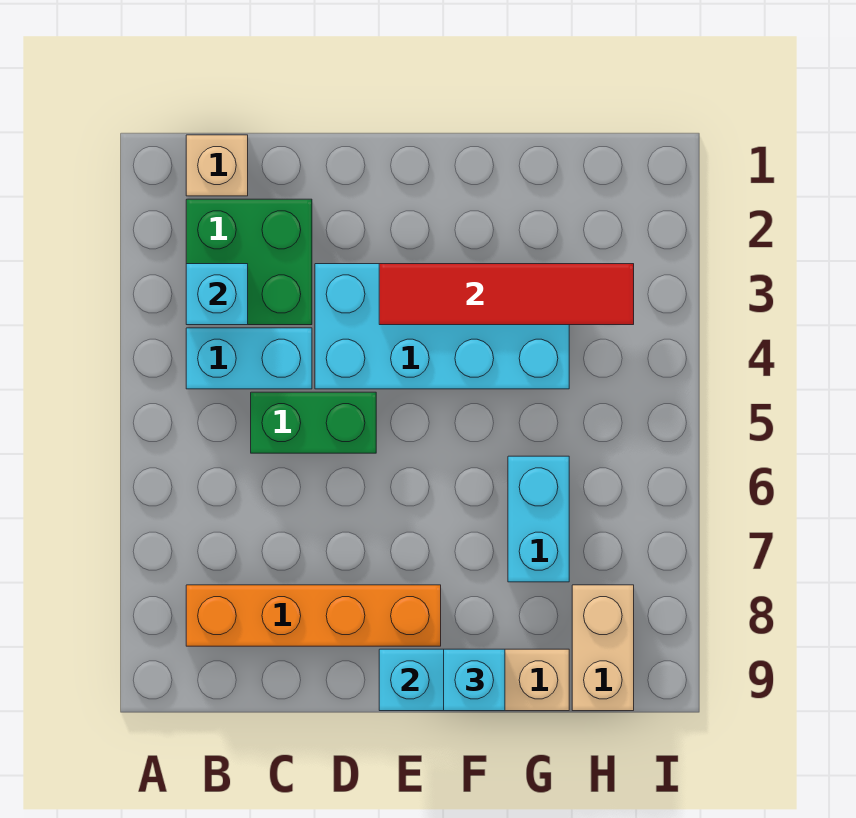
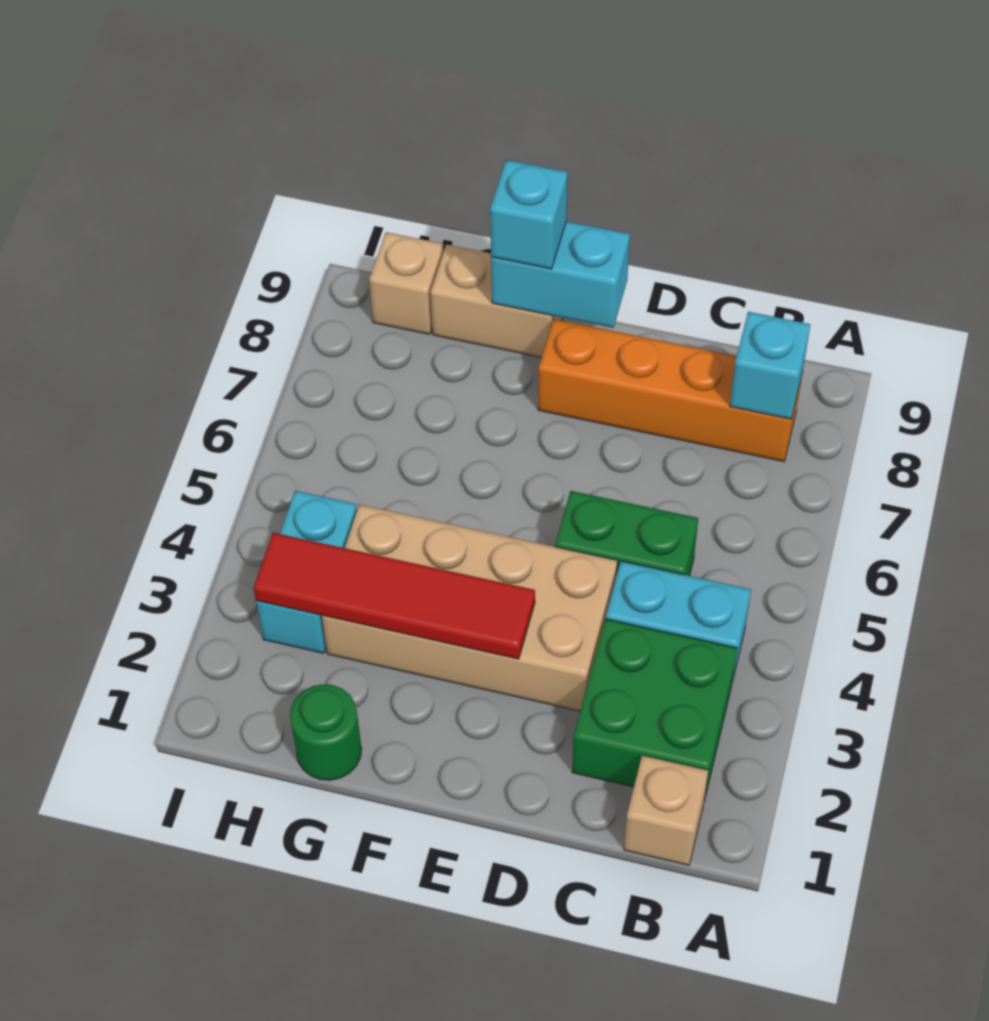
cyan 1x1 brick [186,264,248,325] -> cyan 1x1 brick moved to [730,312,810,419]
cyan 2x4 brick [315,264,569,389] -> tan 2x4 brick [322,505,617,711]
none -> green 1x1 round brick [290,684,362,780]
cyan 1x2 brick [508,456,569,582] -> cyan 1x2 brick moved to [256,491,357,653]
tan 1x2 brick [572,585,634,711] -> tan 1x1 brick [369,232,444,334]

